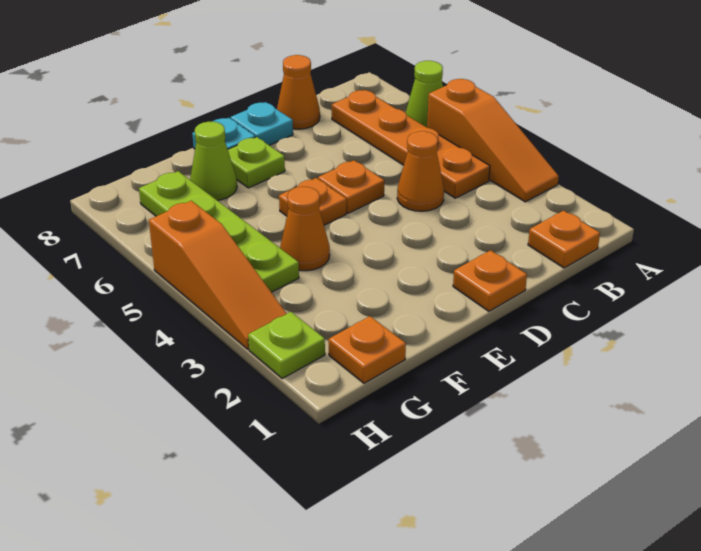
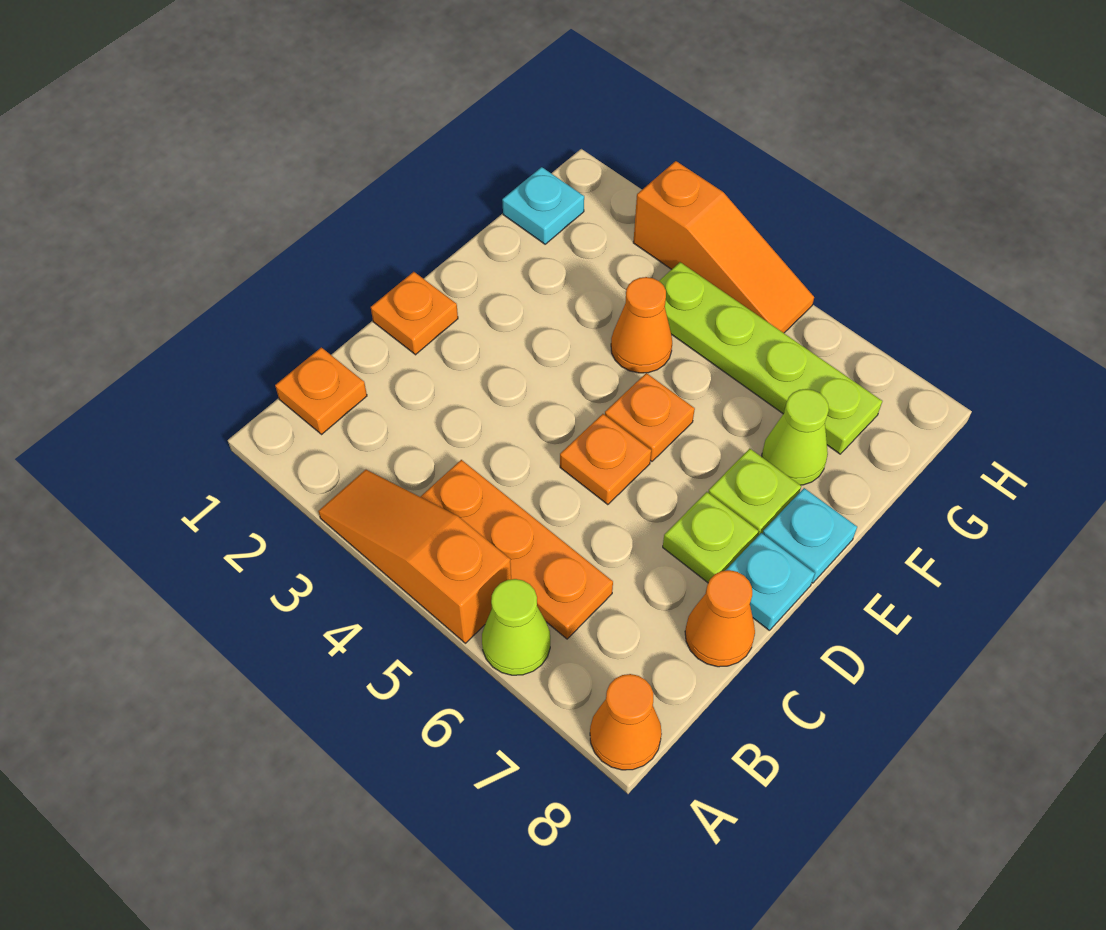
orange 1x4 plate [332,90,490,198] -> orange 1x3 plate [420,460,613,639]
orange 1x1 cone [397,131,444,211] -> orange 1x1 cone moved to [590,674,662,770]
orange 1x1 plate [329,316,406,383] -> cyan 1x1 plate [502,167,584,244]
lime 1x1 plate [248,312,325,378] -> lime 1x1 plate moved to [663,492,758,583]
orange 1x3 slope [149,201,287,349] -> orange 1x3 slope turned to [633,161,814,333]

